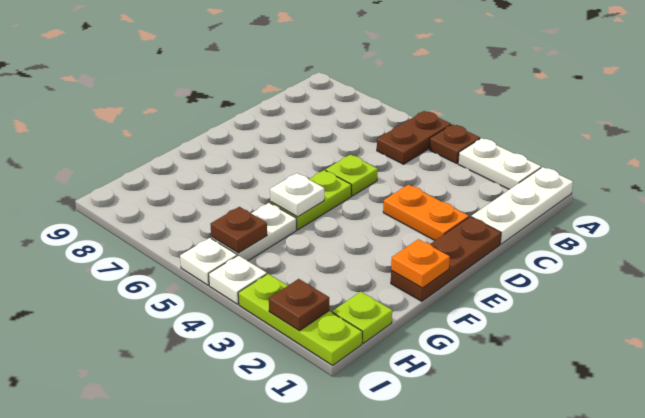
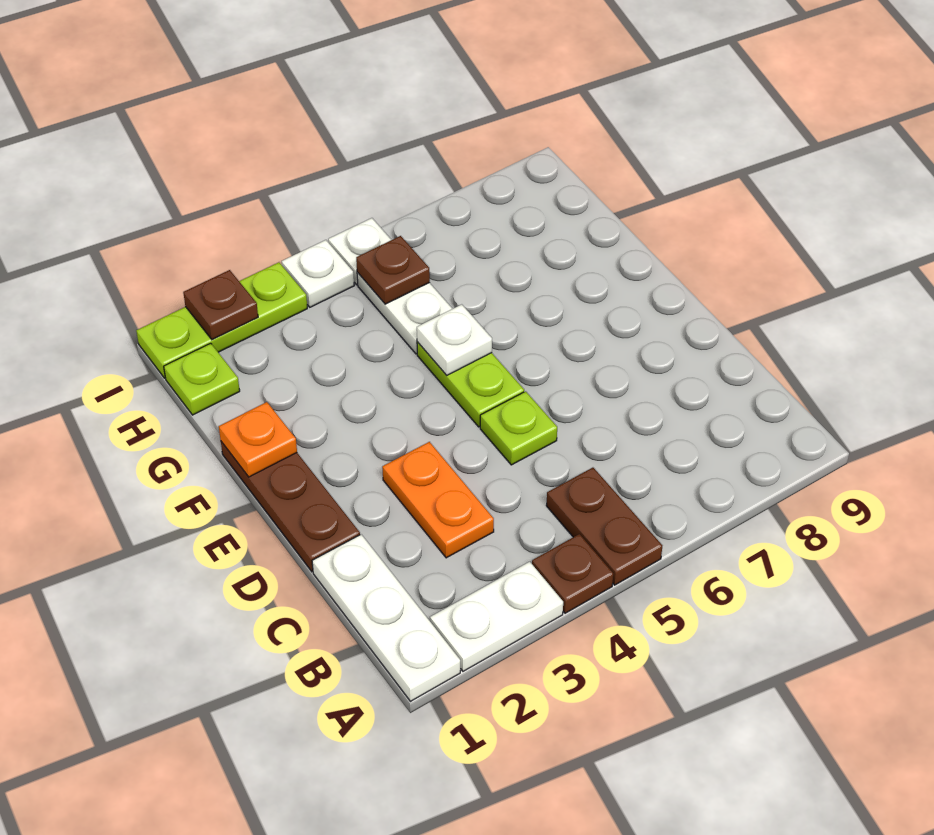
orange 1x2 plate [383,185,469,240] -> orange 1x2 plate turned to [382,442,494,558]

